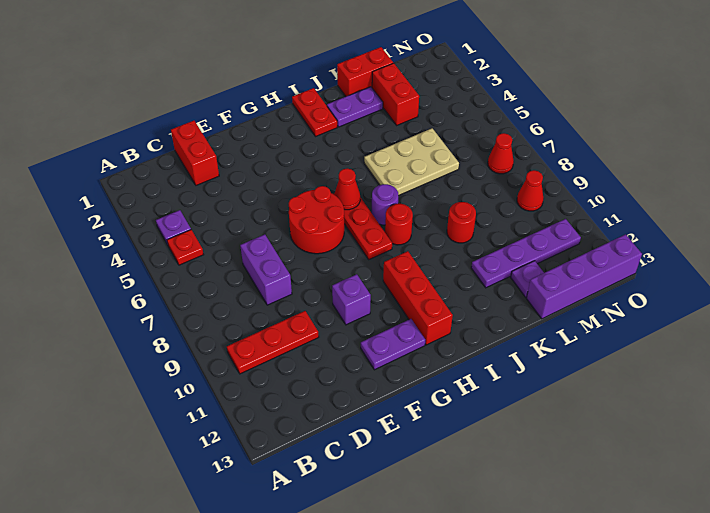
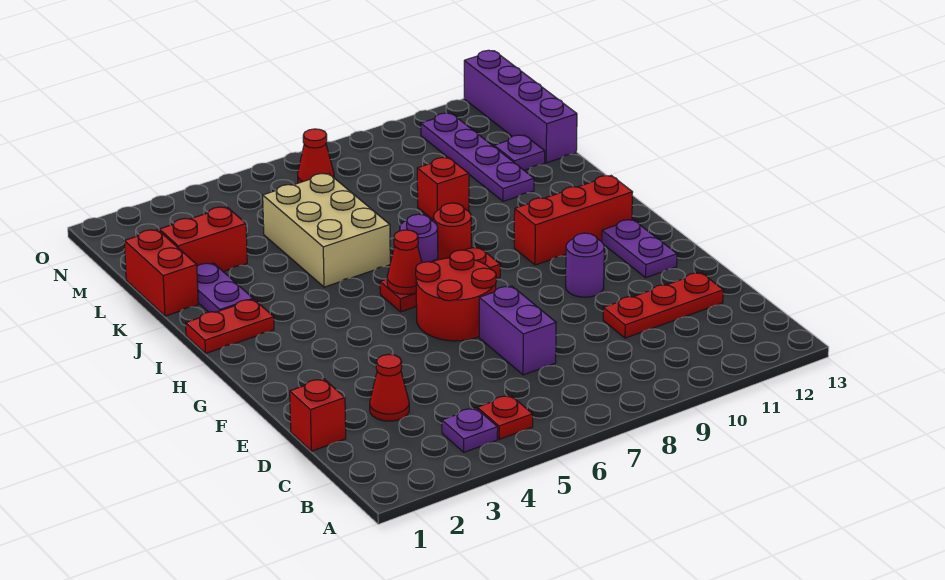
red 1x3 plate [227,311,319,374] -> red 1x3 plate turned to [603,273,723,338]
red 1x2 brick [171,121,219,185] -> red 1x1 brick [290,379,346,451]
purple 1x2 brick [240,234,292,305] -> purple 1x2 brick turned to [479,286,556,375]
purple 1x1 brick [332,274,371,325] -> purple 1x1 round brick [566,233,604,297]
tan 2x3 plate [364,128,459,196] -> tan 2x3 brick [263,173,390,287]
red 1x1 round brick [447,202,476,243] -> red 1x1 brick [417,158,469,220]
red 1x1 cone [517,170,544,211] -> red 1x1 cone moved to [370,354,409,421]

